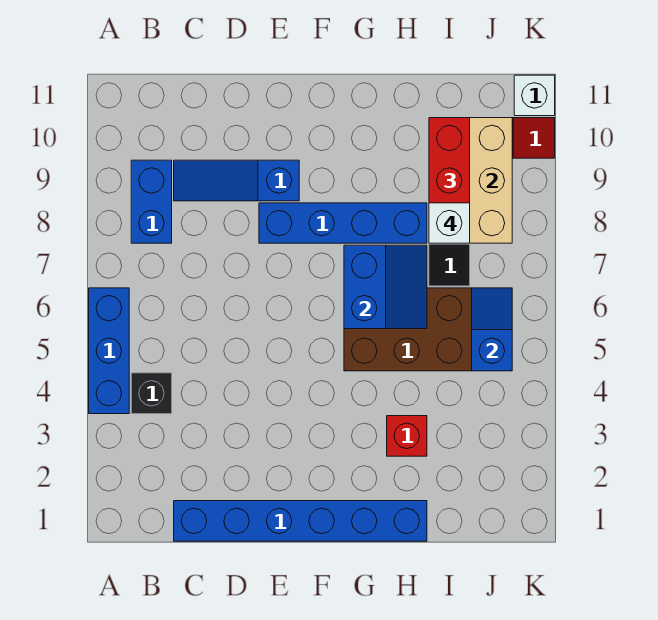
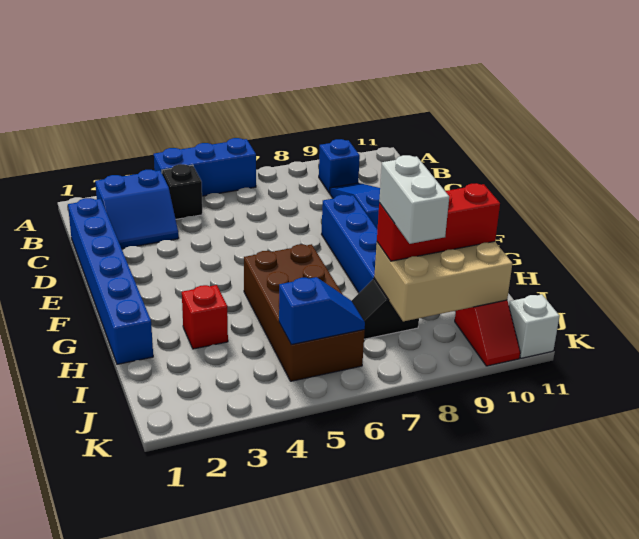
blue 1x2 brick [131,160,172,243] -> blue 1x1 brick [319,139,360,193]
blue 2x2 slope [344,245,427,329] -> blue 2x2 slope moved to [95,170,179,249]
white 1x1 brick [429,203,470,243] -> white 1x2 brick [379,155,449,244]

